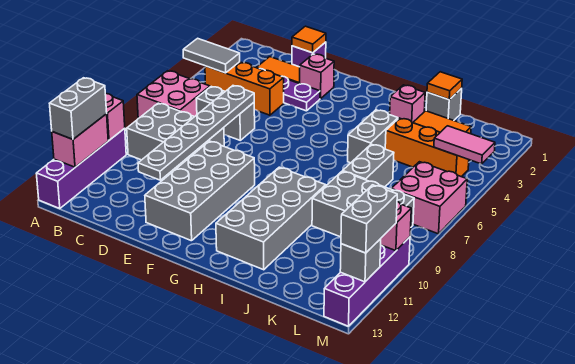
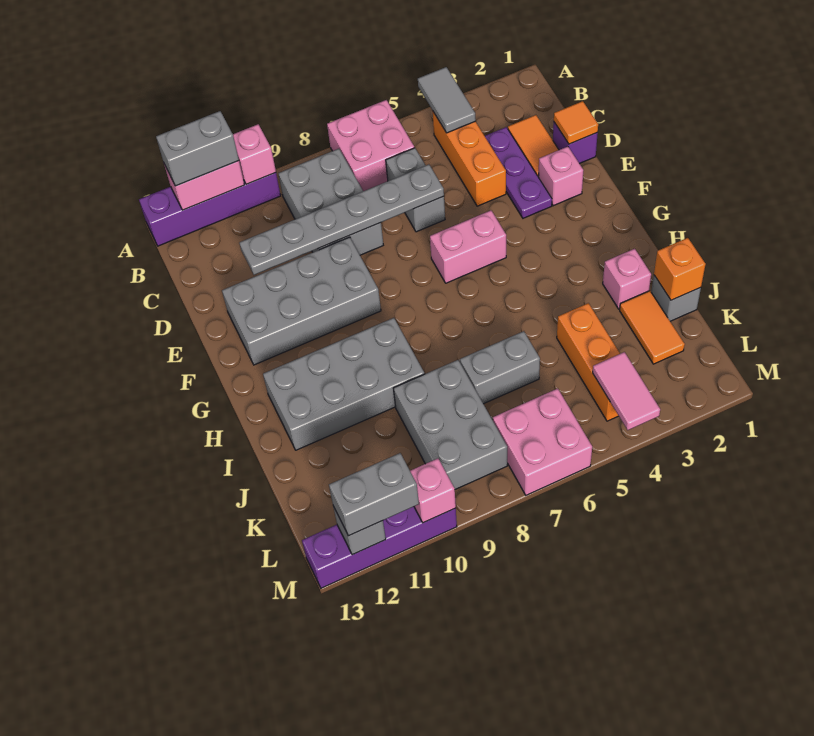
none -> pink 1x2 brick [430,210,506,283]
grey 1x2 brick [348,110,398,163] -> none
orange 1x1 tile [427,72,462,100] -> orange 1x1 brick [654,238,706,300]

